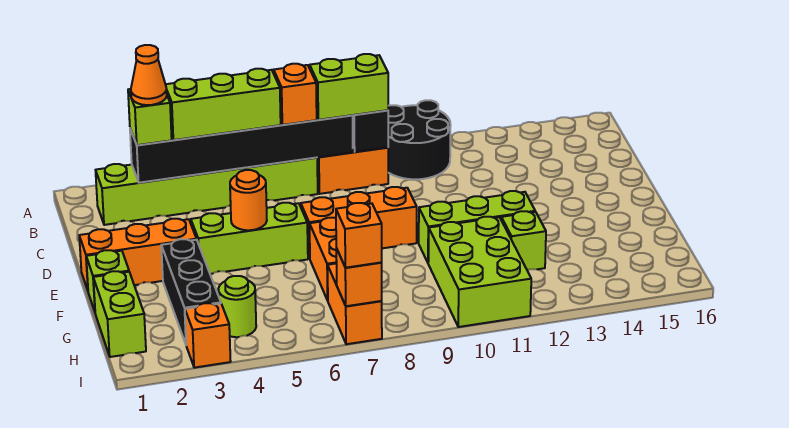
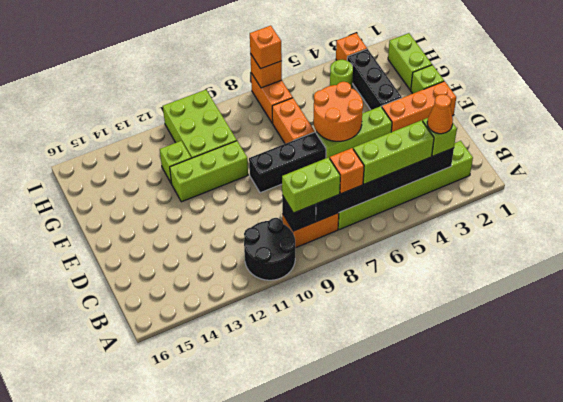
orange 1x1 round brick [230,170,267,230] -> orange 2x2 round brick [313,82,363,141]
orange 1x3 brick [301,187,417,258] -> black 1x3 brick [249,132,326,193]

